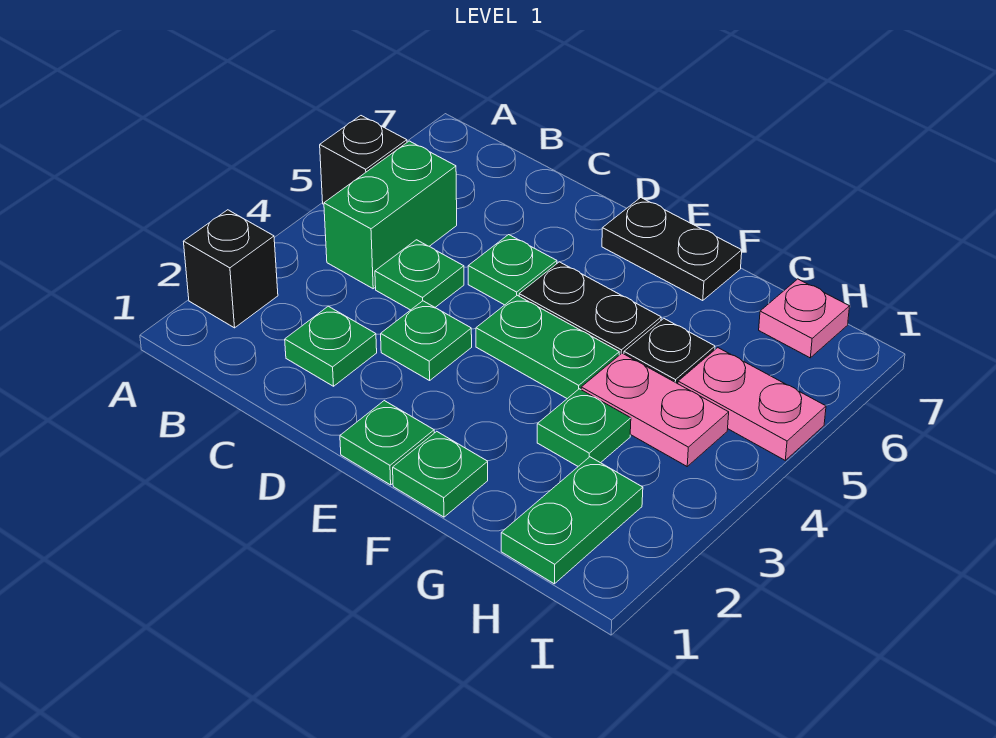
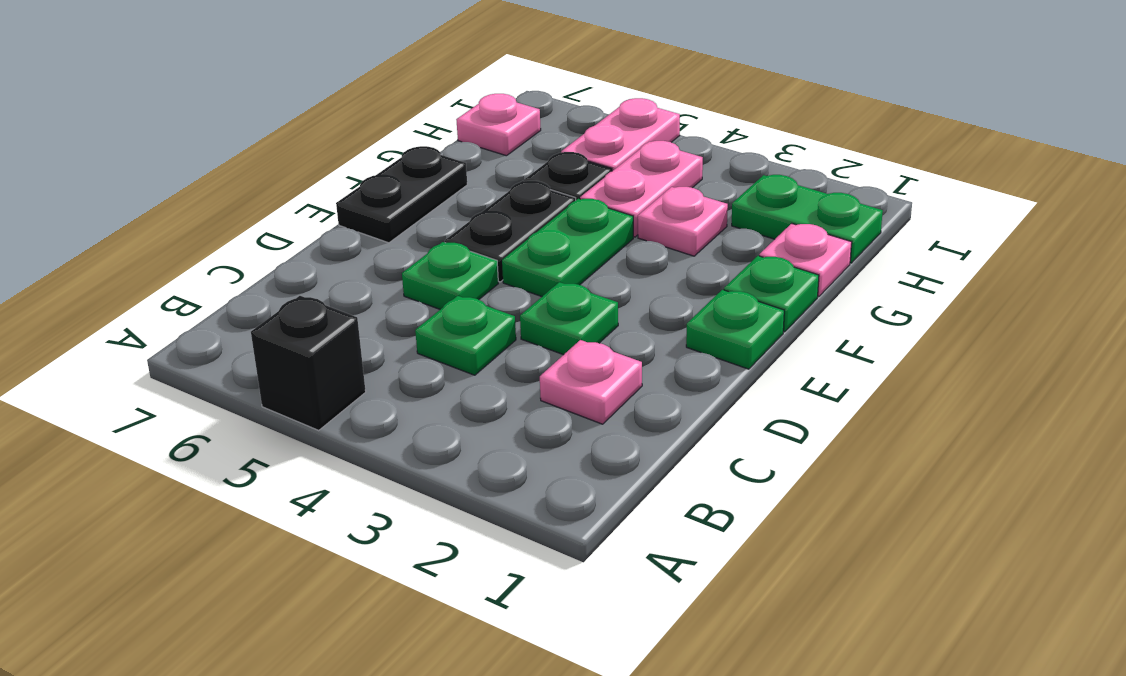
black 1x1 brick [183,210,278,328] -> none
green 1x2 brick [324,141,457,289] -> none
green 1x1 plate [285,306,377,386] -> pink 1x1 plate [540,340,642,424]
none -> pink 1x1 plate [759,223,852,297]
green 1x1 plate [537,389,631,466] -> pink 1x1 plate [638,187,728,256]

